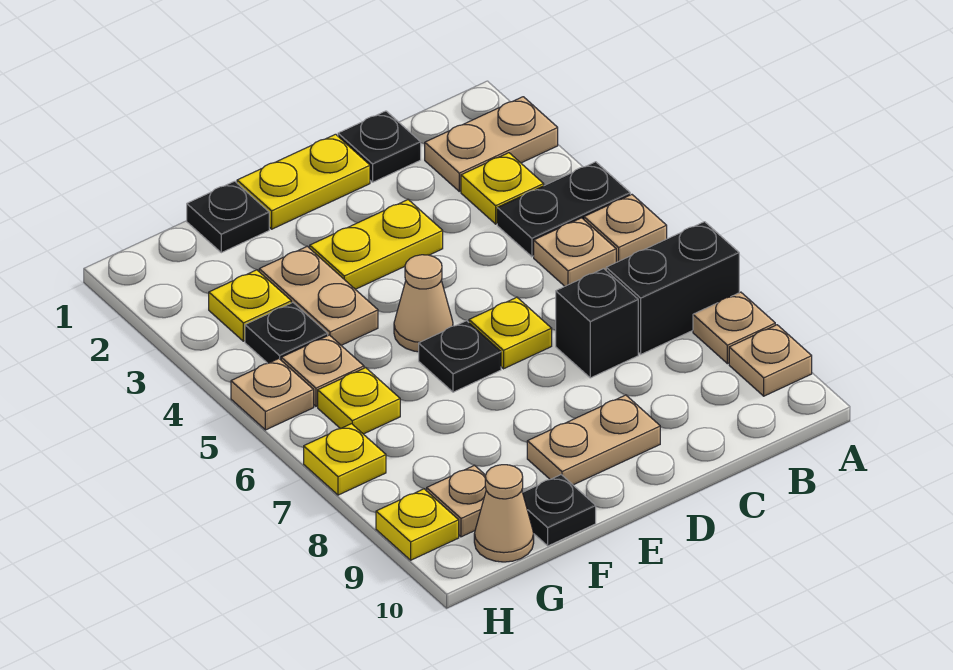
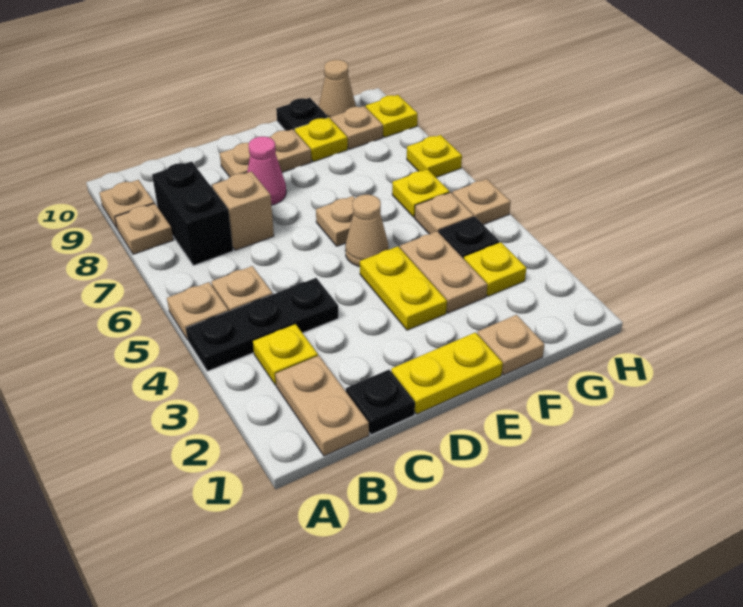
tan 1x2 plate [425,97,558,191] -> tan 1x2 plate turned to [275,356,369,456]
black 1x2 plate [497,162,630,257] -> black 1x3 plate [186,278,338,371]
black 1x2 brick [606,222,739,354] -> black 1x2 brick turned to [152,161,233,266]
black 1x1 brick [556,269,638,378] -> tan 1x1 brick [212,171,274,250]
yellow 1x2 plate [310,200,443,289] -> yellow 1x2 plate turned to [360,246,447,330]
yellow 1x1 plate [469,297,552,369] -> yellow 1x1 plate moved to [295,117,348,162]
none -> pink 1x1 cone [247,136,286,205]
black 1x1 plate [419,321,501,392] -> tan 1x1 plate [316,196,355,246]
black 1x1 plate [187,181,269,253] -> tan 1x1 plate [477,315,545,375]

